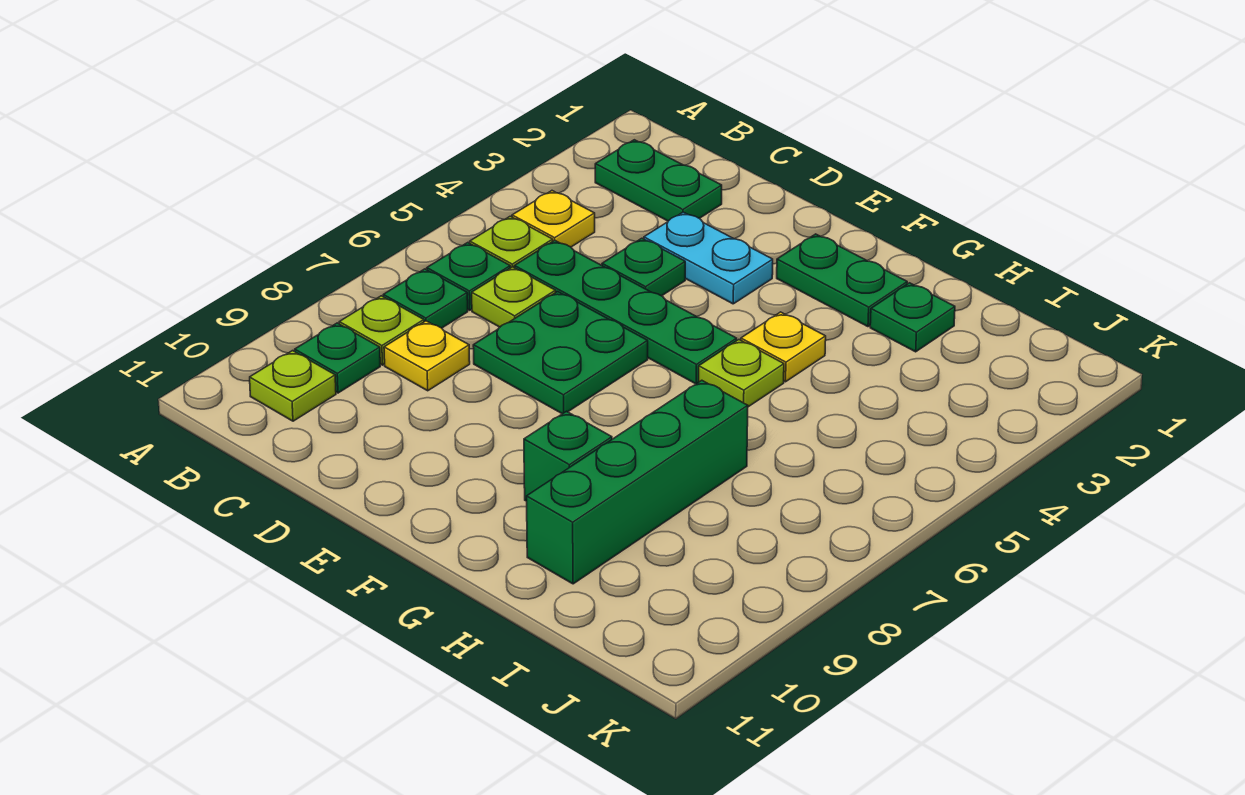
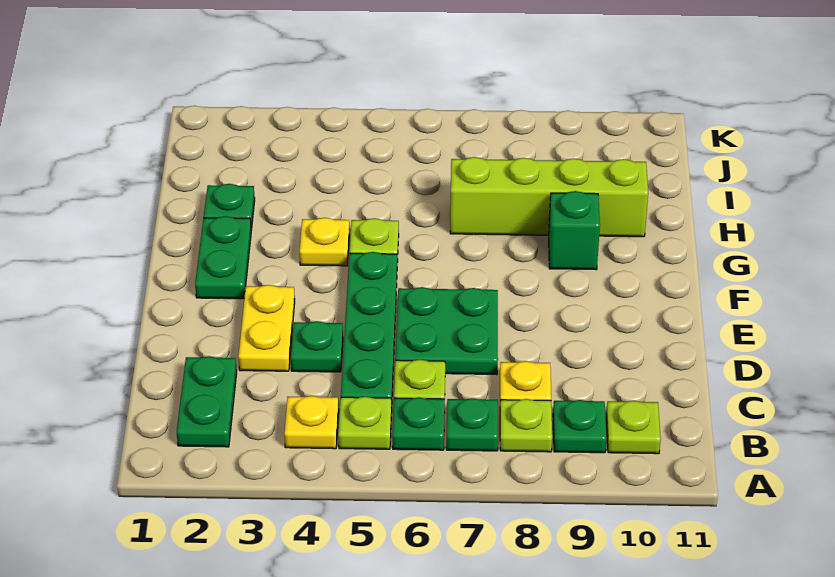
cyan 1x2 plate [644,212,773,304] -> yellow 1x2 plate [238,285,295,371]
green 1x4 brick [527,380,748,584] -> lime 1x4 brick [450,157,648,237]

